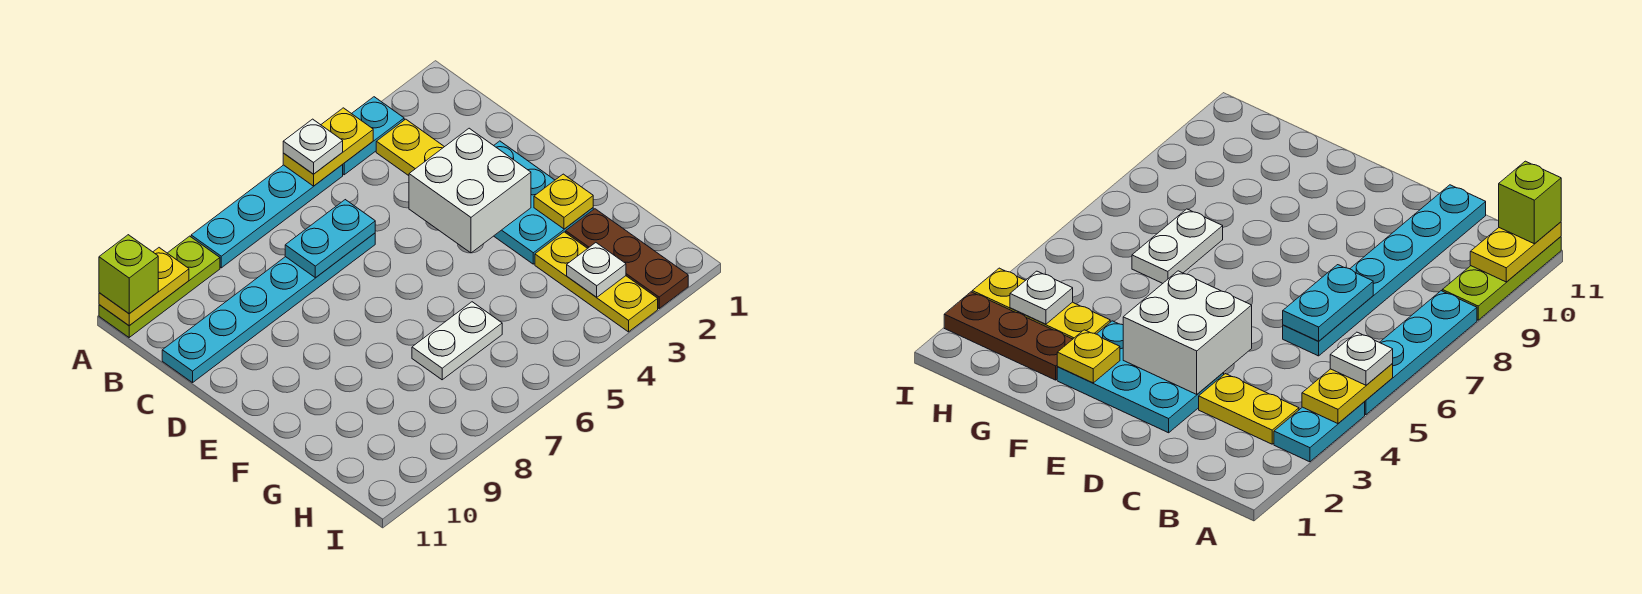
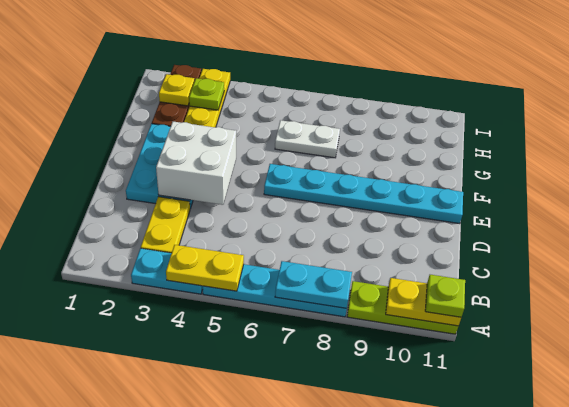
white 1x1 plate [283,119,343,174] -> none
lime 1x1 brick [99,235,158,314] -> lime 1x1 plate [425,275,465,317]
cyan 1x6 plate [162,233,375,383] -> cyan 1x6 plate moved to [264,164,463,224]
cyan 1x2 plate [285,200,375,278] -> cyan 1x2 plate moved to [275,261,352,309]
yellow 1x1 plate [534,174,593,229] -> yellow 1x1 plate moved to [159,74,194,106]
white 1x1 plate [567,243,626,297] -> lime 1x1 plate [189,78,224,110]

